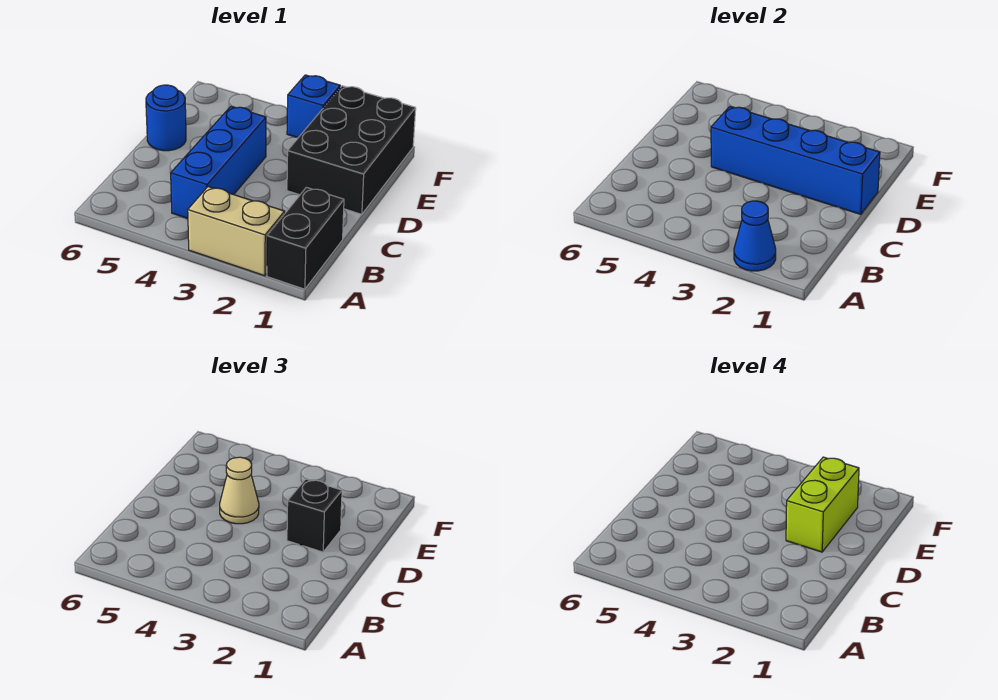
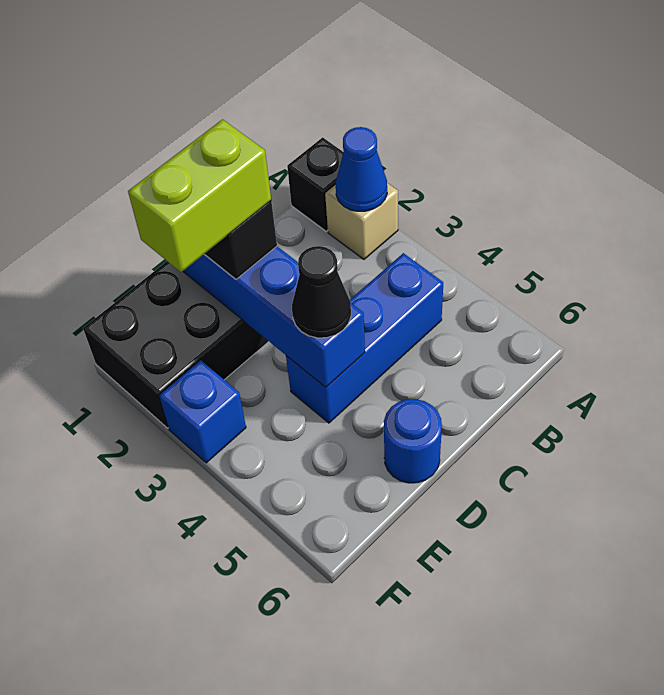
black 1x2 brick [267,187,344,289] -> black 1x1 brick [287,137,343,231]
tan 1x2 brick [188,187,285,276] -> tan 1x1 brick [325,183,398,259]
tan 1x1 cone [220,457,259,524] -> black 1x1 cone [292,246,351,338]

